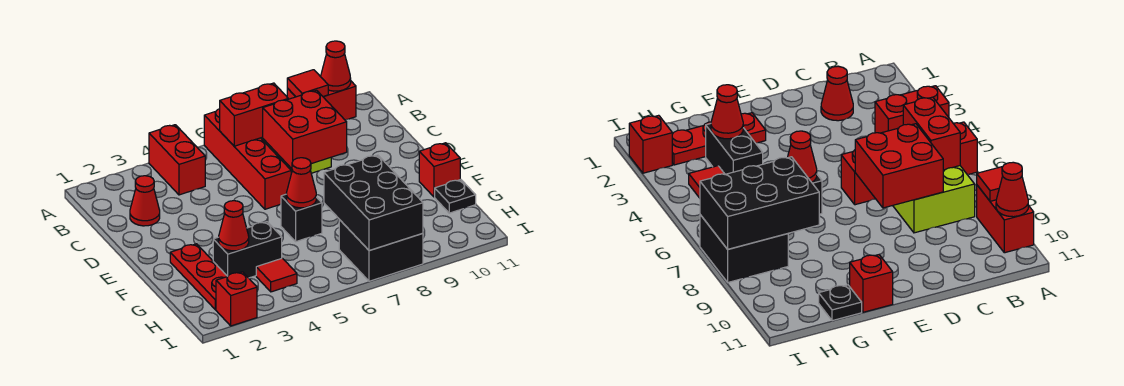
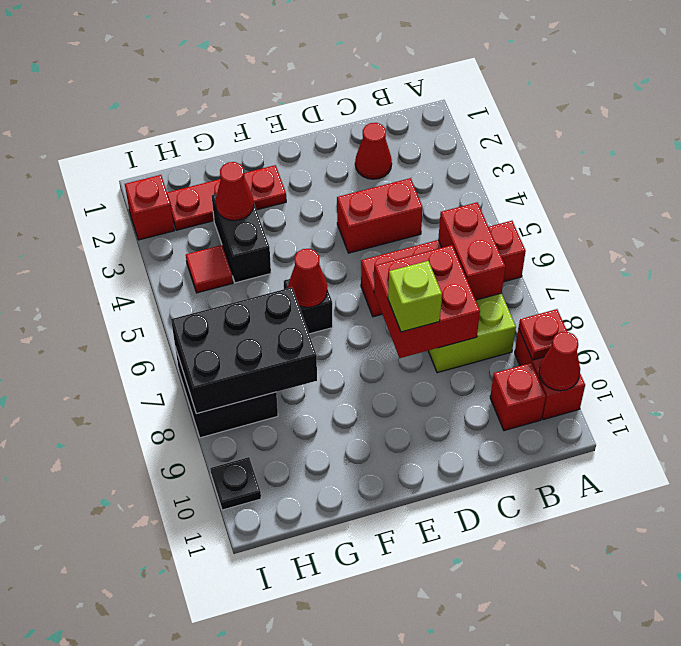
red 1x2 brick [149,125,205,195] -> red 1x2 brick moved to [337,178,423,253]
red 1x1 tile [287,70,328,97] -> red 1x1 plate [519,309,567,360]
none -> lime 1x1 brick [388,261,442,332]
red 1x1 brick [419,143,460,197] -> red 1x1 brick moved to [490,363,546,431]
black 1x1 plate [435,179,476,213] -> black 1x1 plate moved to [210,457,261,510]

